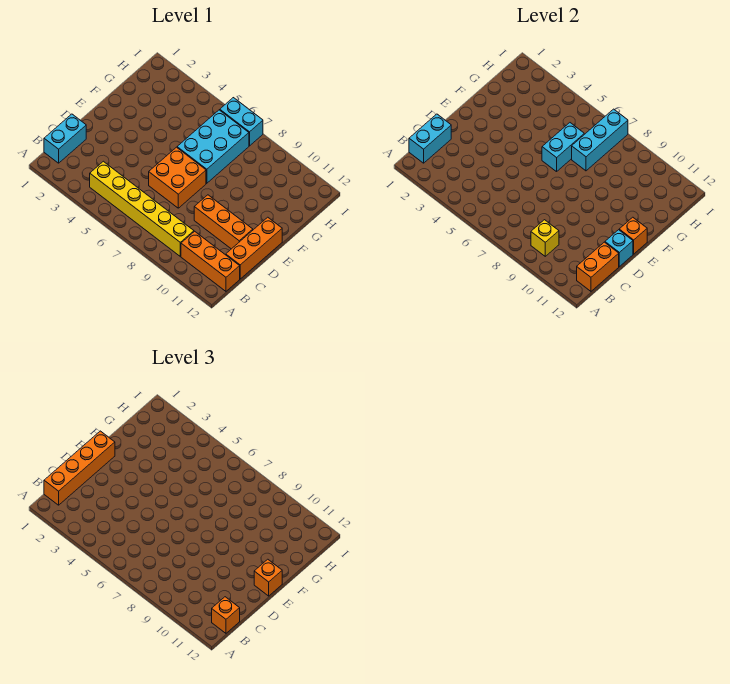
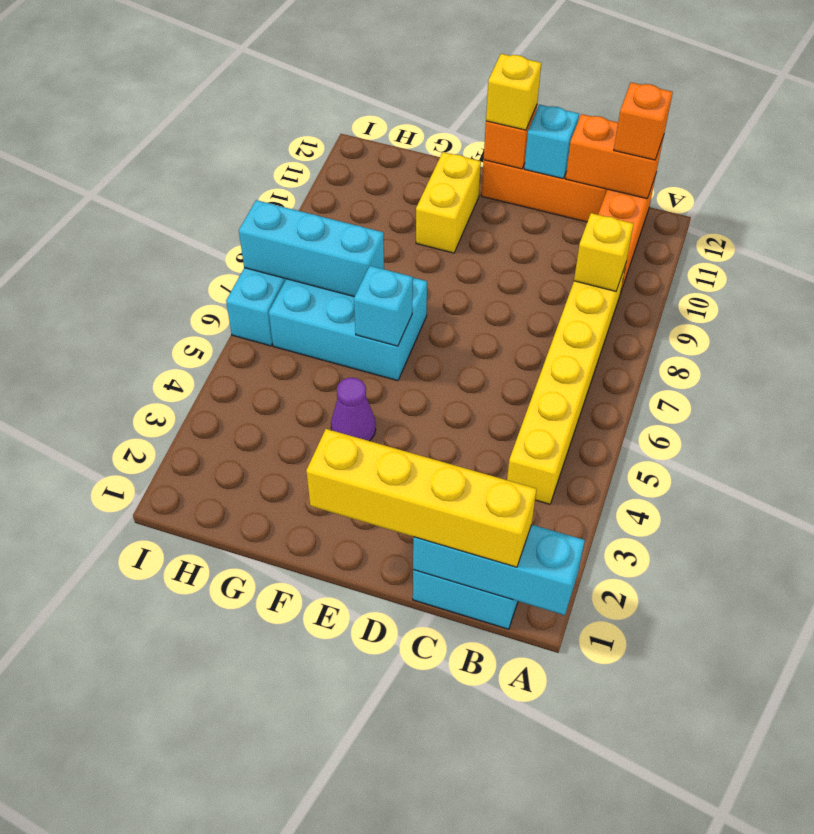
cyan 1x2 brick [409,114,451,163] -> cyan 1x3 brick [413,525,585,615]
orange 1x4 brick [44,431,115,505] -> yellow 1x4 brick [306,429,537,567]
orange 2x2 brick [149,147,206,208] -> none
orange 1x3 brick [194,195,253,249] -> none
orange 1x1 brick [254,559,282,596] -> yellow 1x1 brick [486,54,541,130]
none -> purple 1x1 cone [331,378,376,441]
cyan 1x2 brick [542,123,584,172] -> cyan 1x1 brick [354,266,413,346]
none -> yellow 1x2 brick [416,152,481,253]

